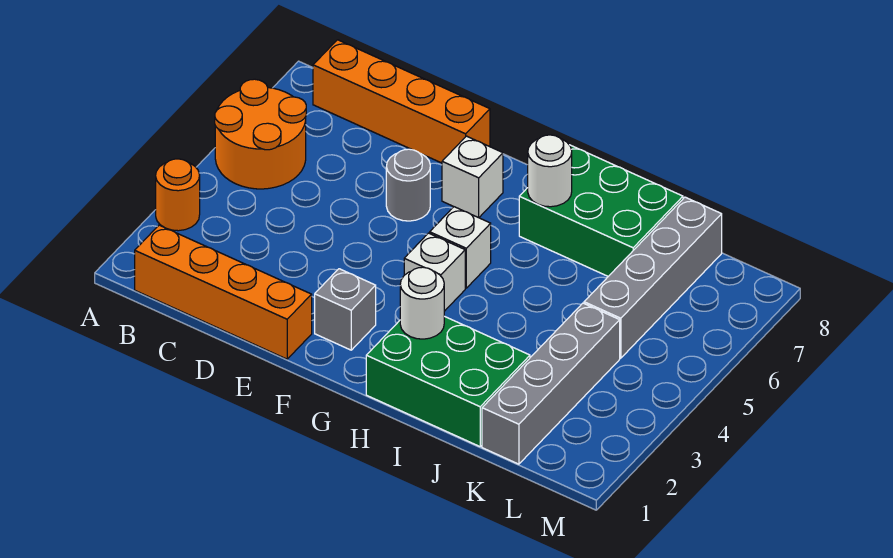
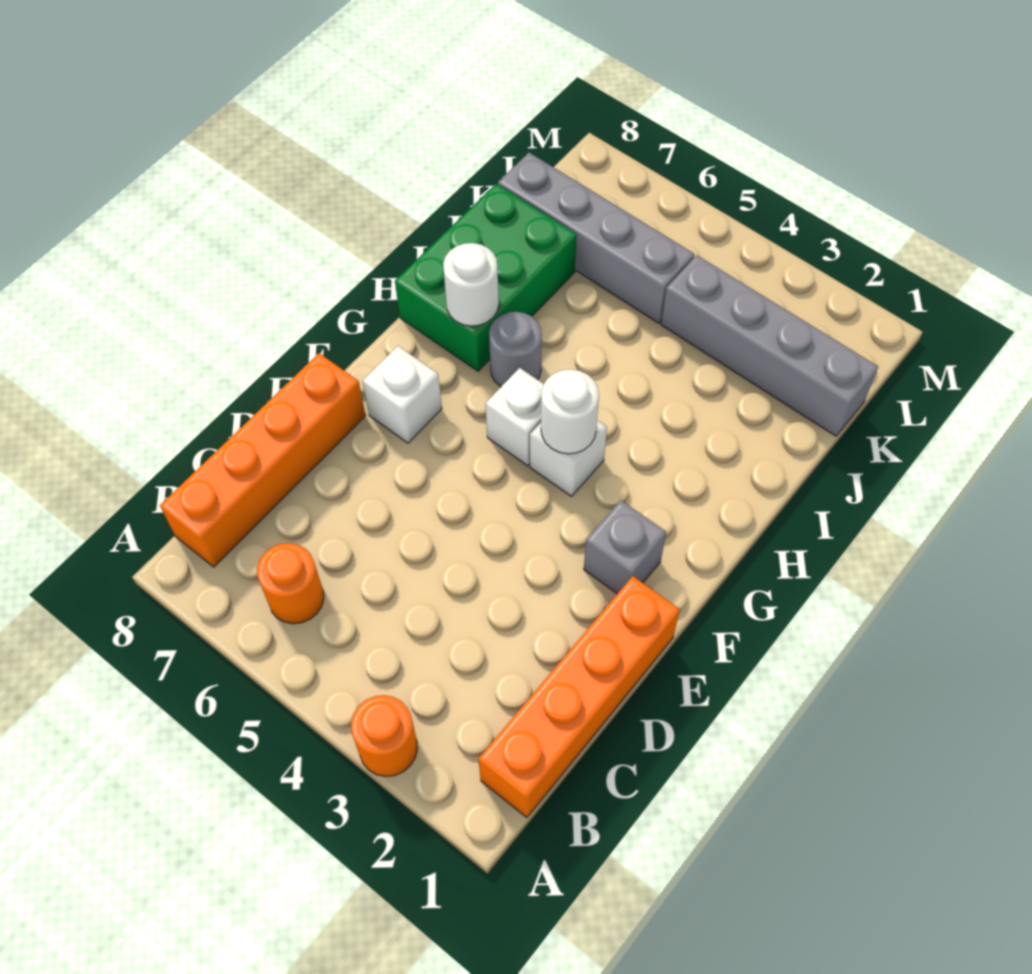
orange 2x2 round brick [215,79,306,189] -> orange 1x1 round brick [257,543,324,624]
grey 1x1 round brick [386,149,430,221] -> grey 1x1 round brick moved to [489,312,542,387]
green 2x3 brick [366,316,530,446] -> none
white 1x1 round brick [400,267,444,339] -> white 1x1 round brick moved to [541,369,599,454]

